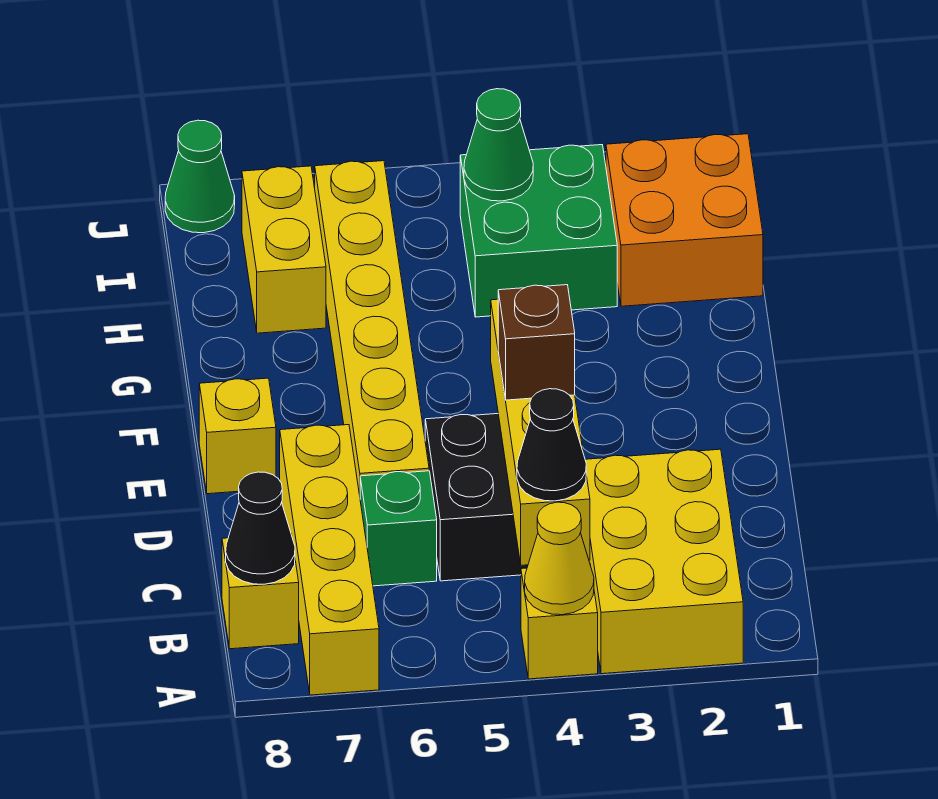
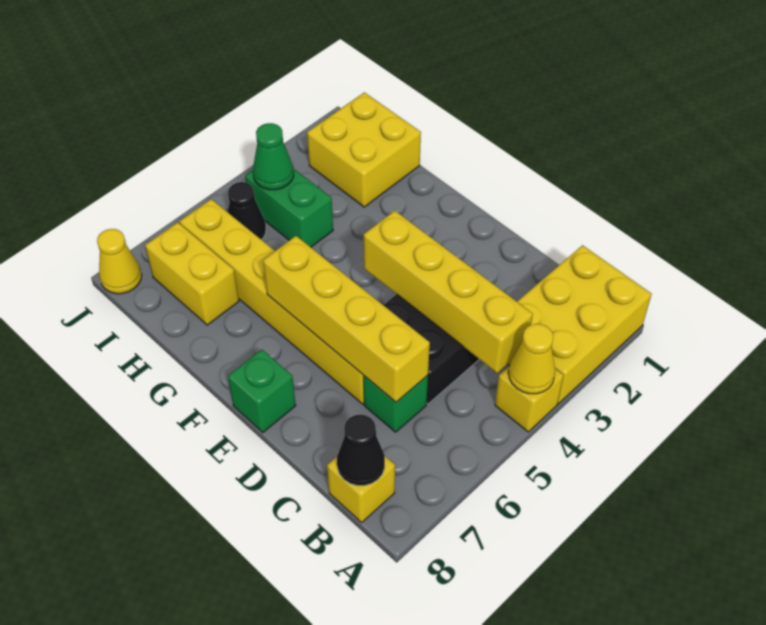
yellow 2x3 brick [585,449,743,674] -> yellow 2x3 brick turned to [508,245,652,404]
yellow 1x4 brick [280,425,379,695] -> yellow 1x4 brick moved to [263,236,430,402]
black 1x1 cone [517,389,586,501] -> black 1x1 cone moved to [228,182,266,240]
brown 1x1 brick [498,285,575,400] -> none
yellow 1x1 brick [199,378,276,494] -> green 1x1 brick [228,349,296,433]
orange 2x2 brick [606,134,763,306] -> yellow 2x2 brick [307,92,421,207]
green 2x2 brick [460,145,617,317] -> green 1x2 brick [245,169,333,247]
green 1x1 cone [165,120,235,233] -> yellow 1x1 cone [97,229,142,294]

